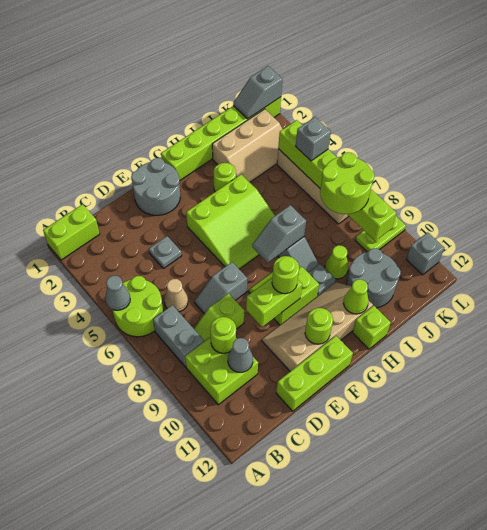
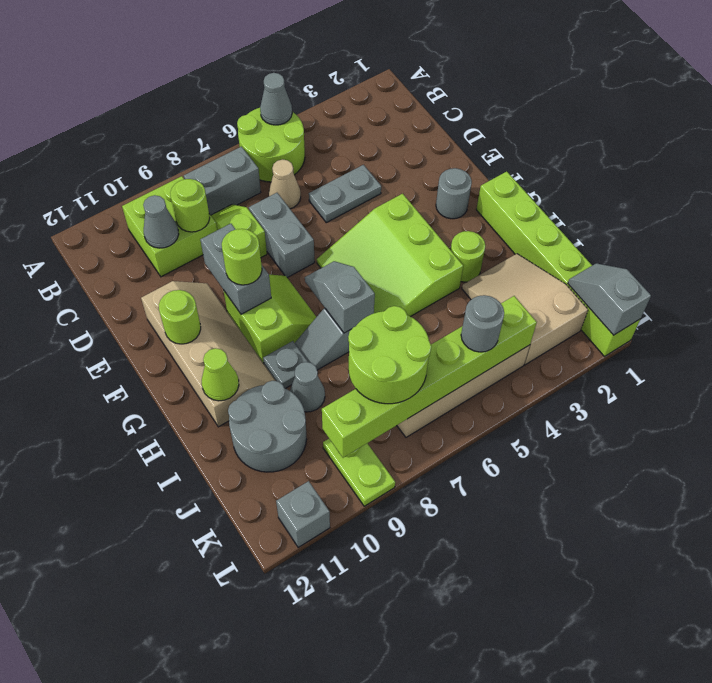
lime 1x2 brick [43,204,100,260] -> none
grey 1x1 plate [149,236,182,269] -> grey 1x2 plate [309,165,381,223]
grey 1x2 slope [195,262,248,314] -> grey 1x2 brick [249,193,315,278]
lime 1x3 brick [276,336,353,411] -> none
grey 2x2 round brick [131,158,180,215] -> grey 1x1 round brick [436,168,472,219]
lime 1x2 brick [246,277,302,327] -> grey 1x2 brick [200,224,271,314]
lime 1x1 brick [352,306,391,349] -> none
tan 2x3 slope [212,109,283,182] -> tan 2x3 slope turned to [462,254,588,365]
lime 1x1 cone [325,245,348,279] -> grey 1x1 cone [290,362,325,412]
grey 1x1 brick [296,117,331,161] -> grey 1x1 round brick [461,295,504,352]

